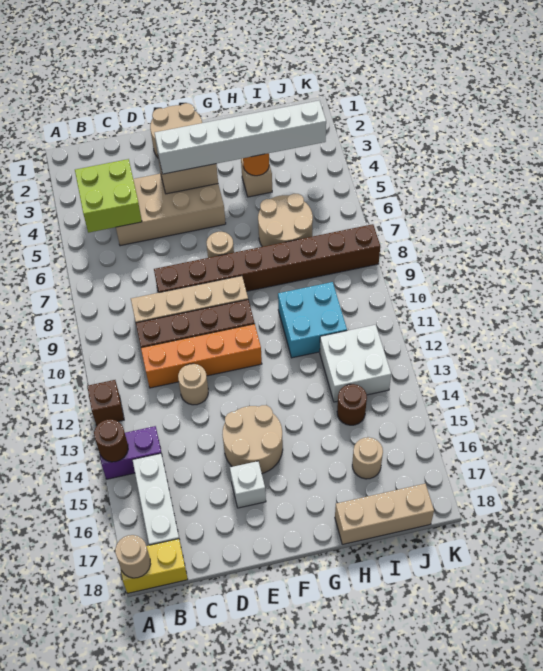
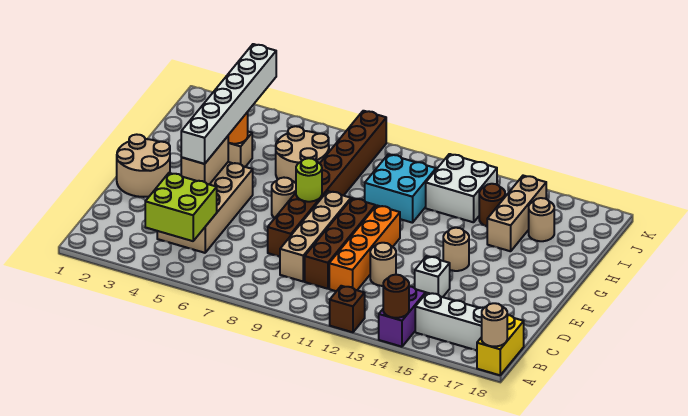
tan 2x2 round brick [222,405,283,473] -> tan 1x1 round brick [443,228,469,271]
white 1x1 brick [230,461,266,508] -> white 1x1 brick moved to [415,256,450,297]
none -> lime 1x1 round brick [296,158,322,202]
tan 1x3 brick [335,484,434,544] -> tan 1x3 brick moved to [487,176,546,251]

